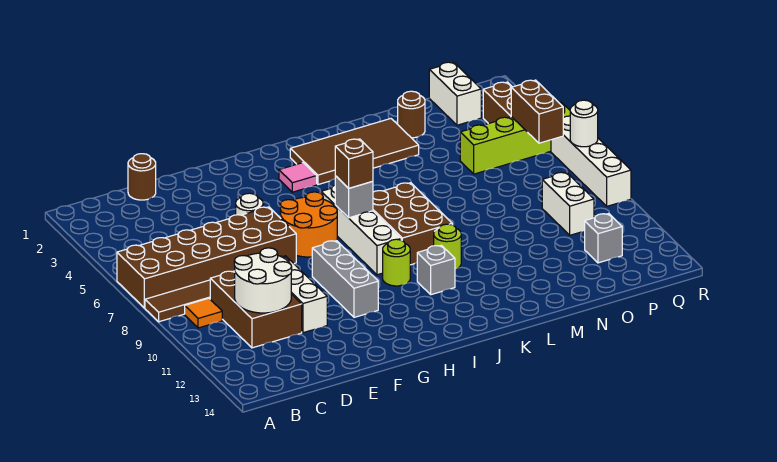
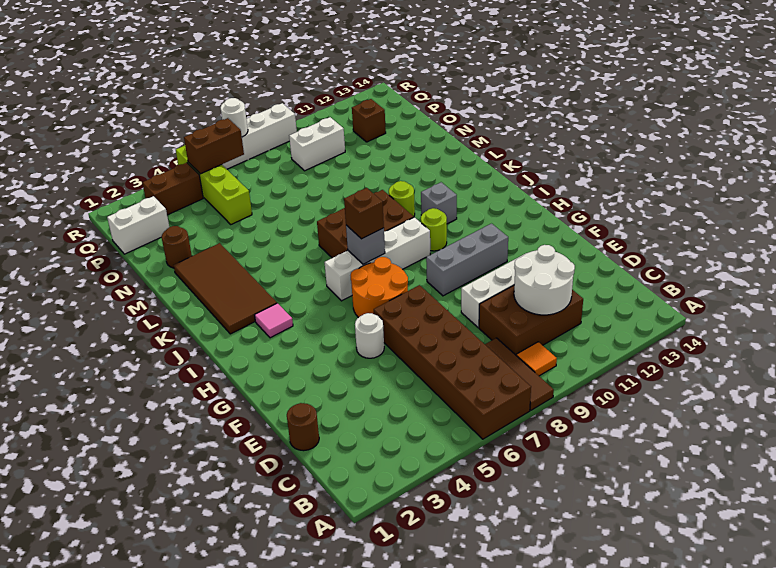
grey 1x1 brick [585,214,622,263] -> brown 1x1 brick [352,99,386,142]

